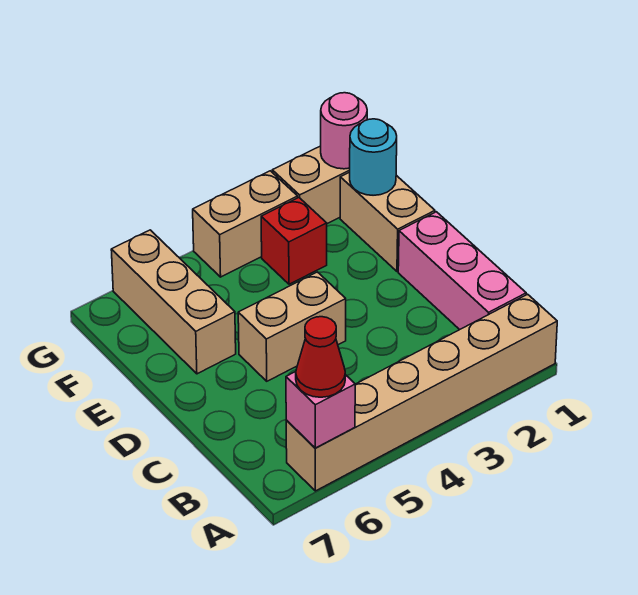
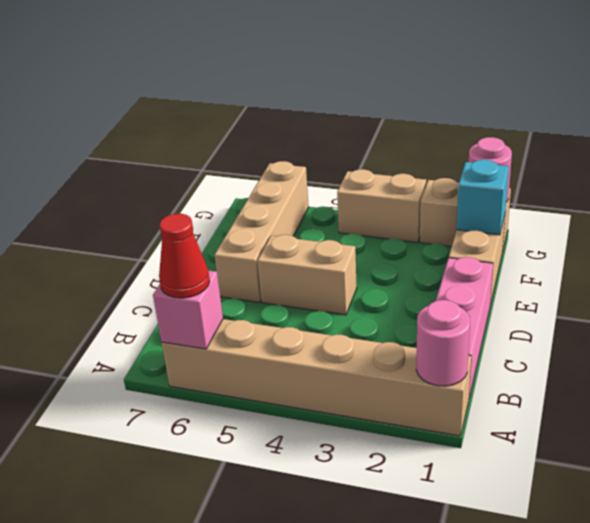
none -> pink 1x1 round brick [416,300,470,386]
tan 1x3 brick [111,230,236,374] -> tan 1x4 brick [215,161,309,302]
cyan 1x1 round brick [350,119,397,195] -> cyan 1x1 brick [457,160,509,235]
red 1x1 brick [261,198,327,284] -> none

